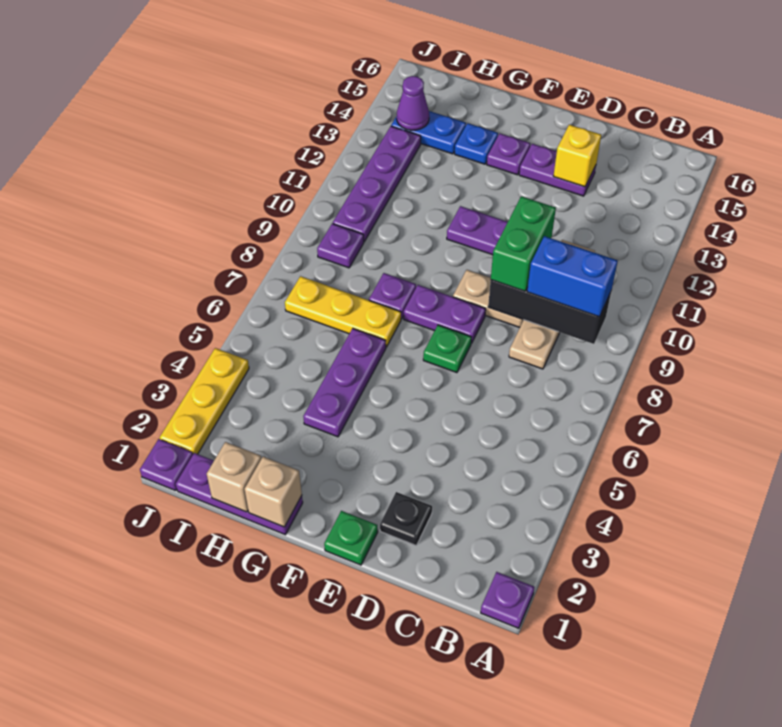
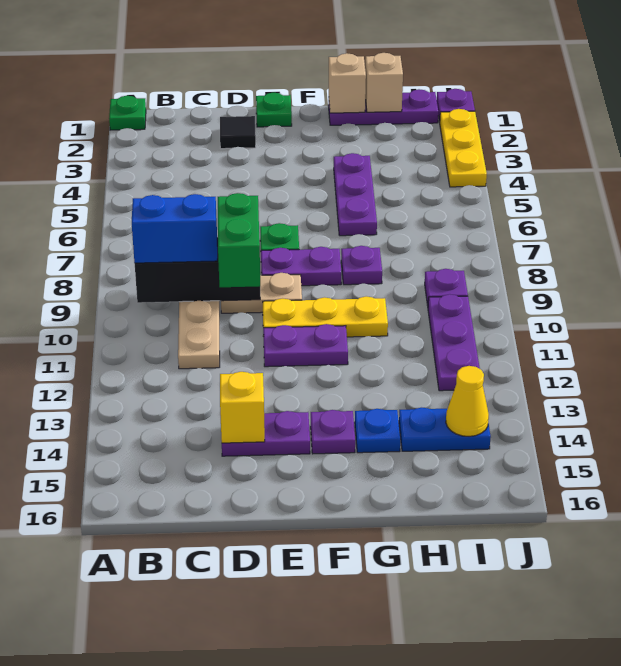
purple 1x1 plate [481,572,534,628] -> green 1x1 plate [109,96,146,130]
black 1x1 plate [380,492,432,545] -> black 1x1 tile [220,116,256,149]
yellow 1x3 plate [285,276,401,347] -> yellow 1x3 plate moved to [263,296,388,337]
purple 1x4 plate [333,126,421,242] -> purple 1x3 plate [428,294,480,391]
purple 1x1 cone [397,76,429,130] -> yellow 1x1 cone [446,366,489,436]

